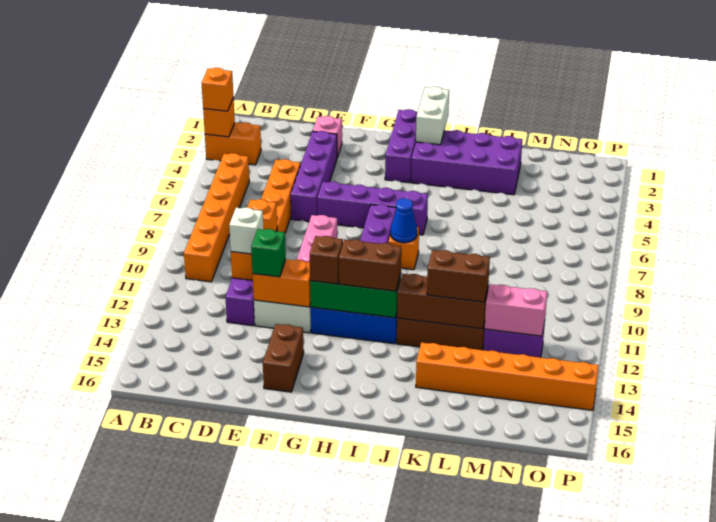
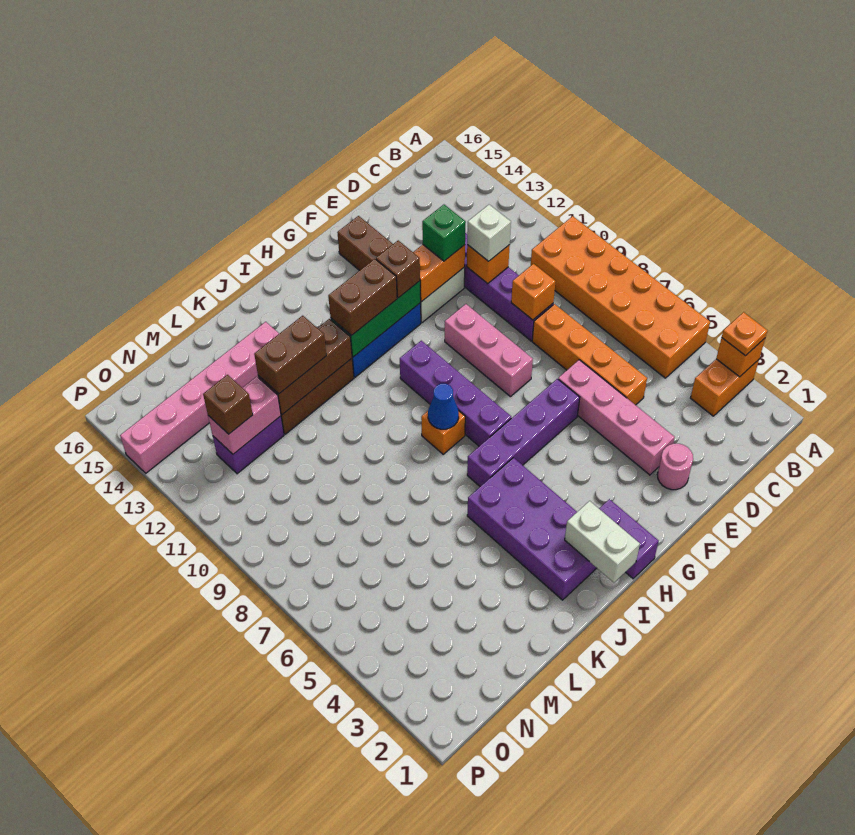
orange 1x1 brick [202,68,234,111] -> orange 1x1 plate [722,312,767,356]
orange 1x6 brick [184,153,249,282] -> orange 2x6 brick [531,216,710,378]
pink 1x1 brick [313,116,342,157] -> pink 1x1 round brick [657,444,693,490]
purple 1x4 brick [291,131,337,221] -> pink 1x4 brick [558,360,675,475]
purple 1x3 brick [385,109,418,183] -> purple 1x2 brick [599,499,659,579]
purple 2x4 brick [411,130,522,195] -> purple 2x4 brick turned to [467,458,596,600]
orange 1x6 brick [416,342,598,410] -> pink 1x6 brick [120,322,279,473]
none -> brown 1x1 brick [203,375,253,434]

